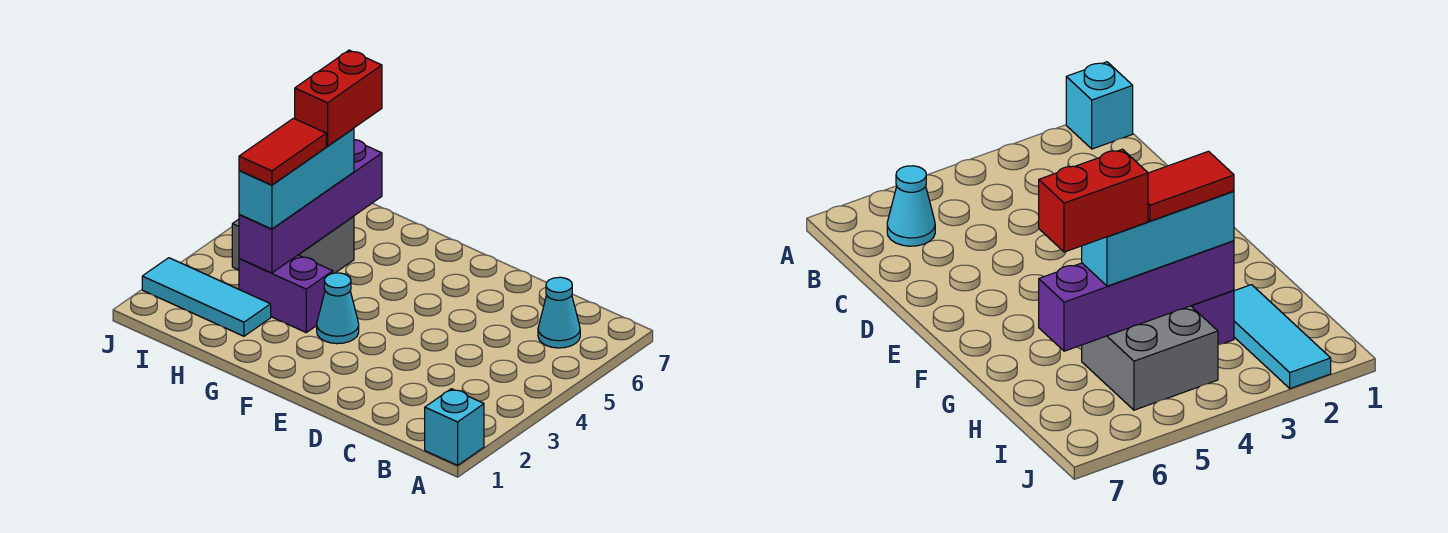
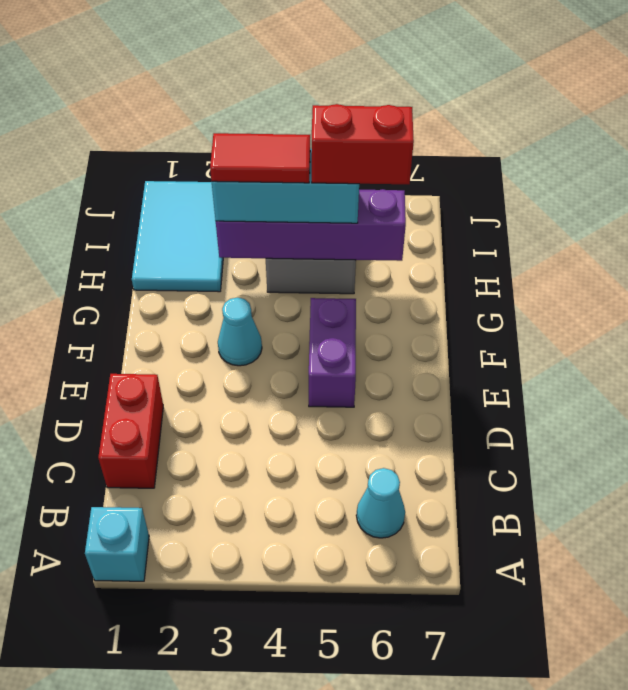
none -> red 1x2 brick [98,374,163,488]
purple 1x2 brick [239,255,333,332] -> purple 1x2 brick moved to [309,298,356,407]
cyan 1x3 tile [142,258,271,336] -> cyan 2x3 tile [132,181,223,292]

